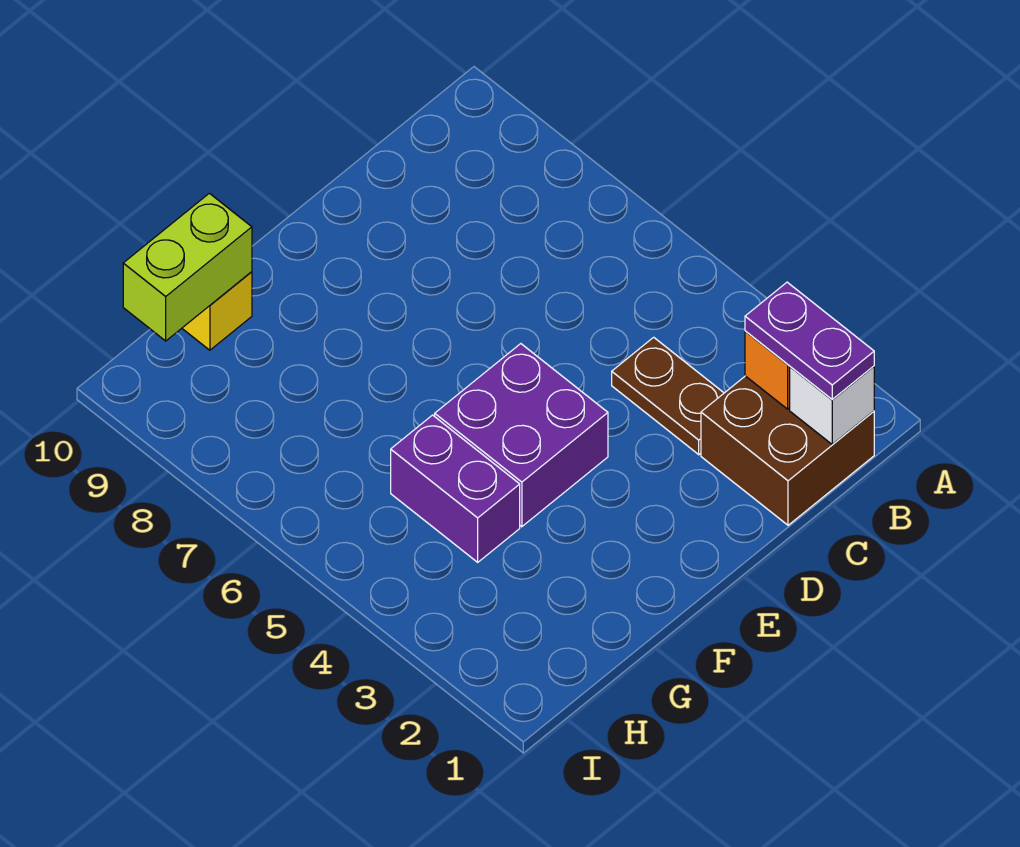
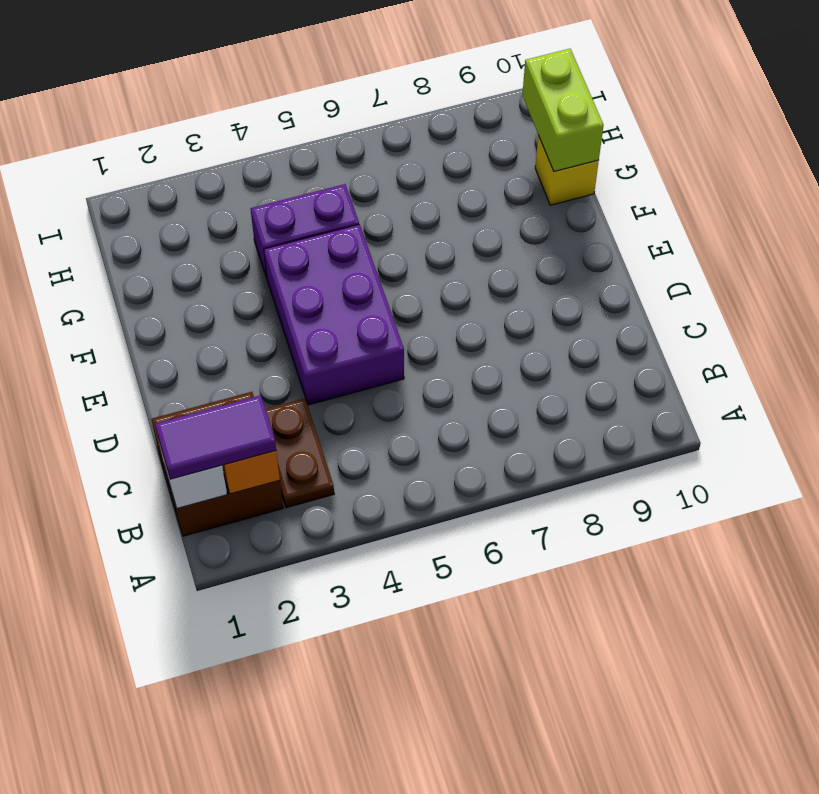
purple 1x2 plate [745,282,874,400] -> purple 1x2 tile [155,395,276,479]
brown 1x2 plate [612,337,724,455] -> brown 1x2 plate turned to [265,398,334,508]
purple 2x2 brick [435,344,608,527] -> purple 2x3 brick [264,224,404,405]

